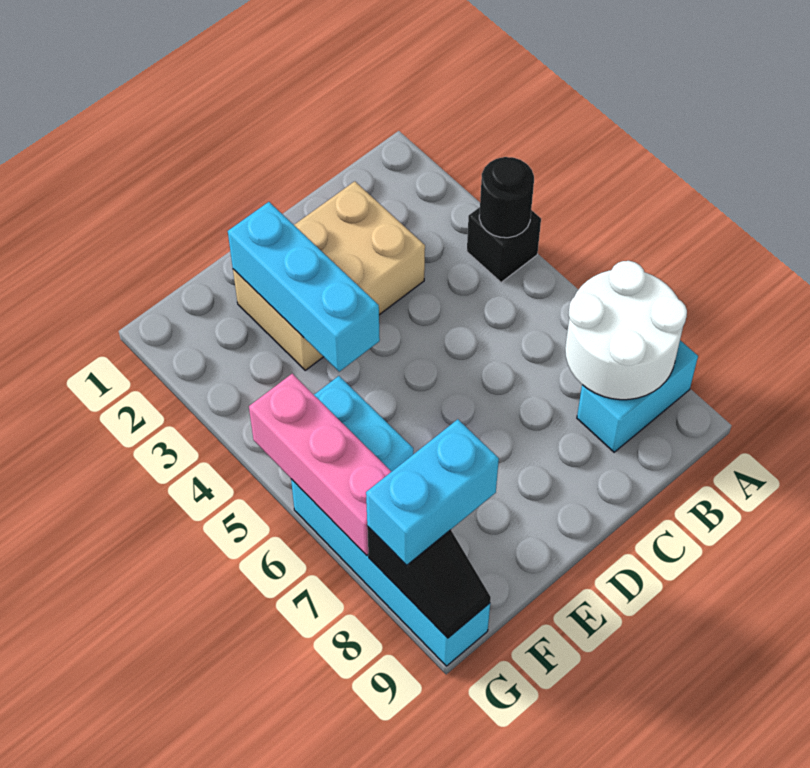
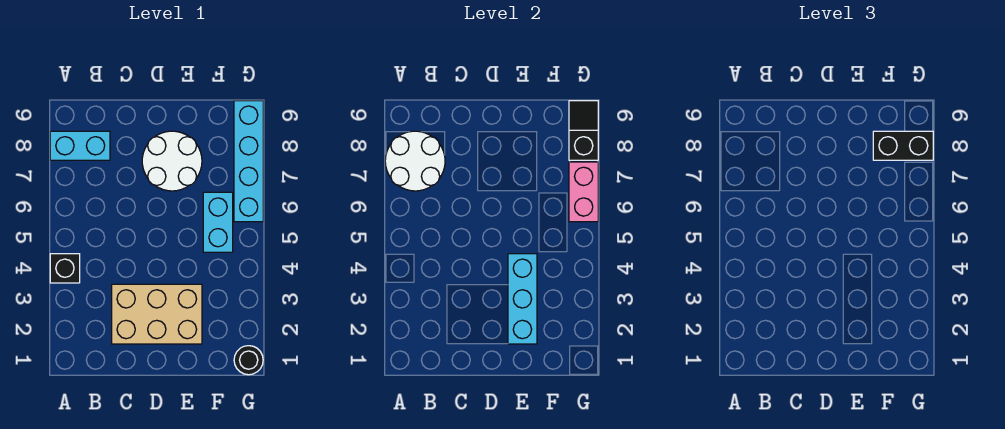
black 1x1 round brick [479,157,534,238] -> black 1x1 round brick moved to [234,346,263,375]
none -> white 2x2 round brick [142,131,202,191]
cyan 1x2 brick [366,419,499,565] -> black 1x2 brick [873,131,933,160]
pink 1x3 brick [249,374,391,555] -> pink 1x2 brick [569,162,598,222]

